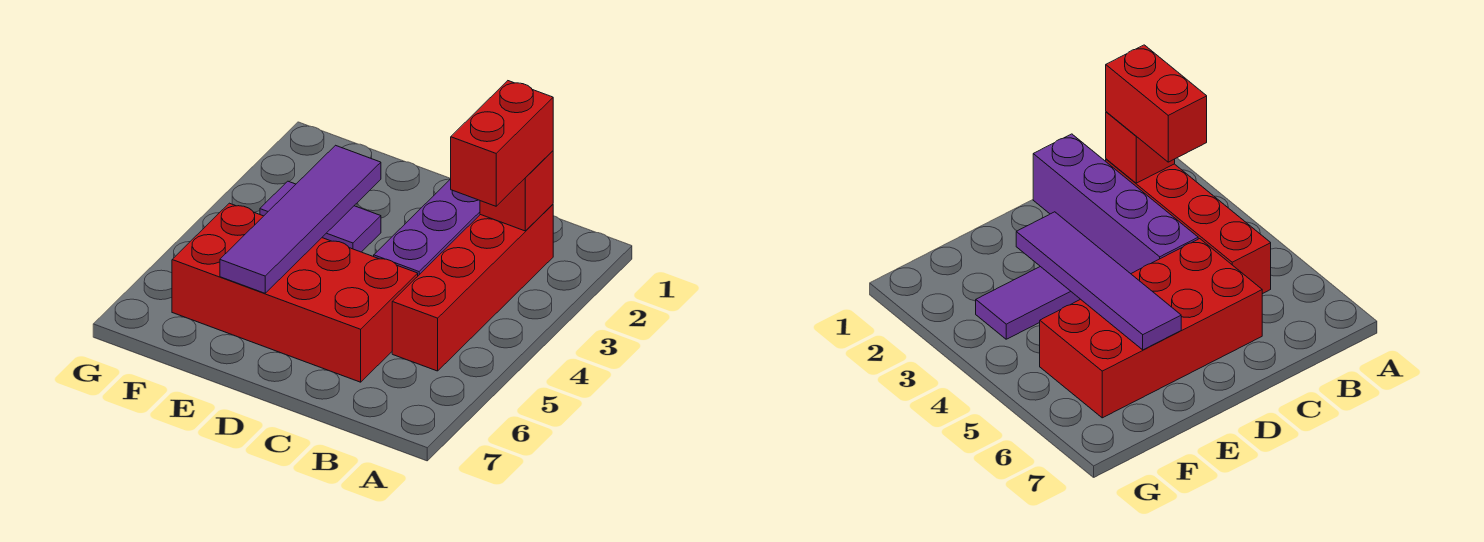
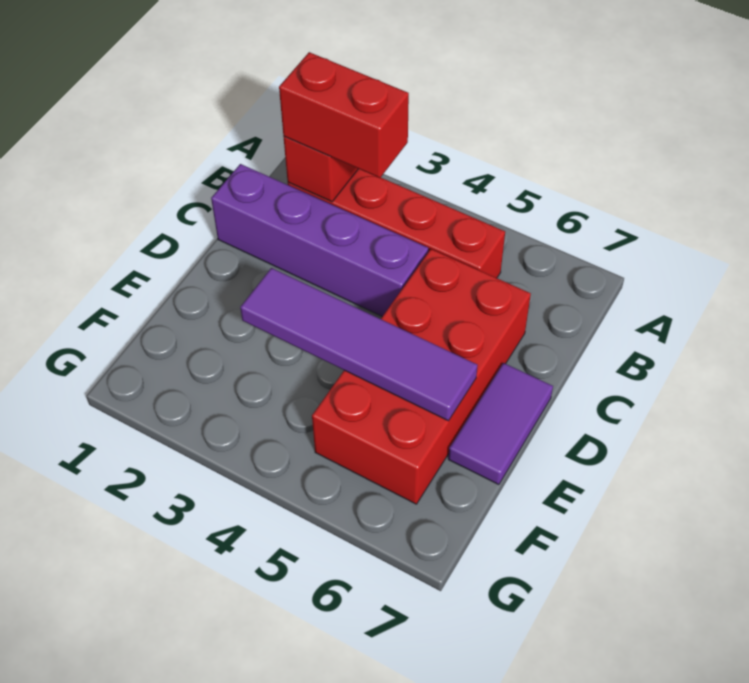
purple 1x2 tile [260,181,381,252] -> purple 1x2 tile moved to [448,363,553,485]

